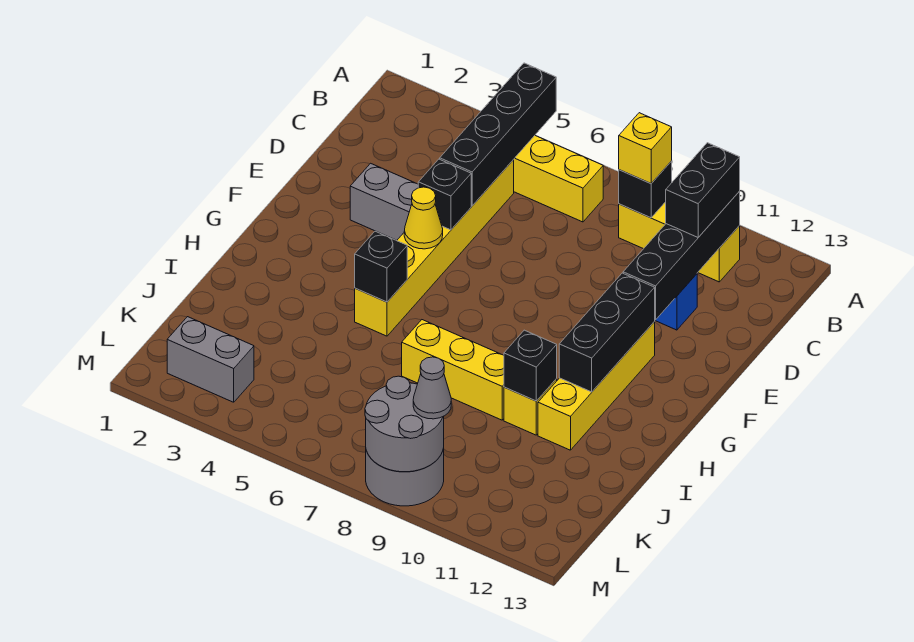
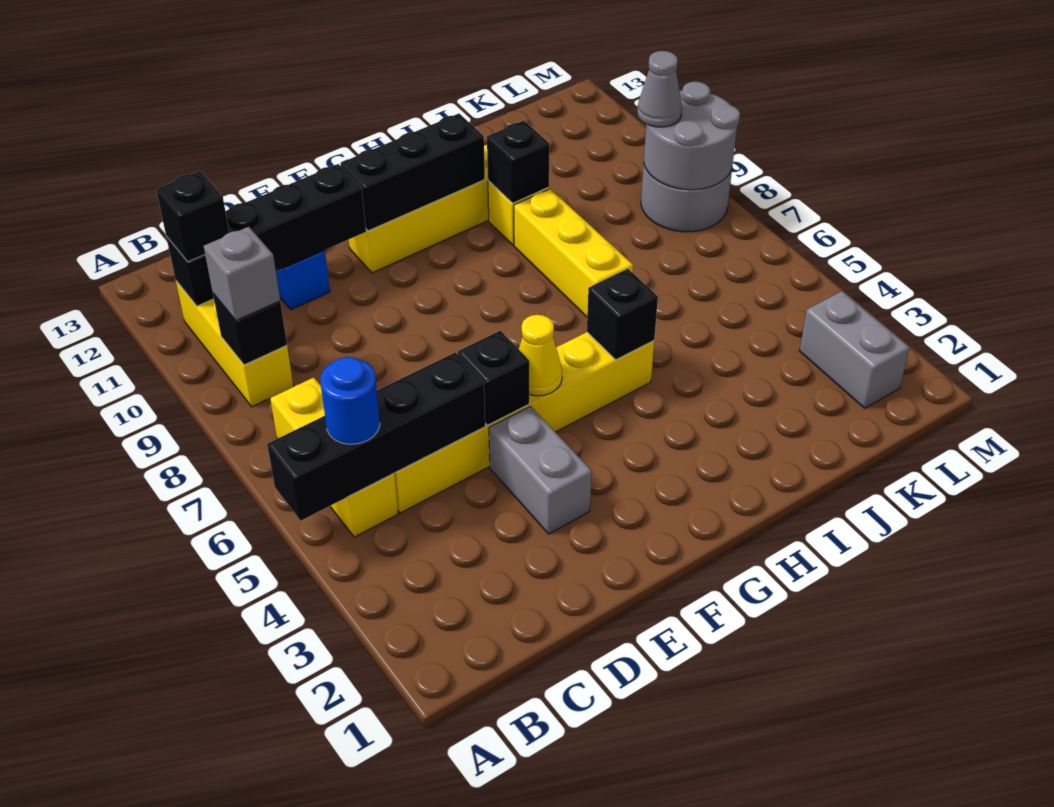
none -> blue 1x1 round brick [320,357,380,444]
yellow 1x1 brick [619,113,672,183] -> grey 1x1 brick [204,227,280,321]
black 1x2 brick [666,143,740,237] -> black 1x1 brick [156,171,229,262]

